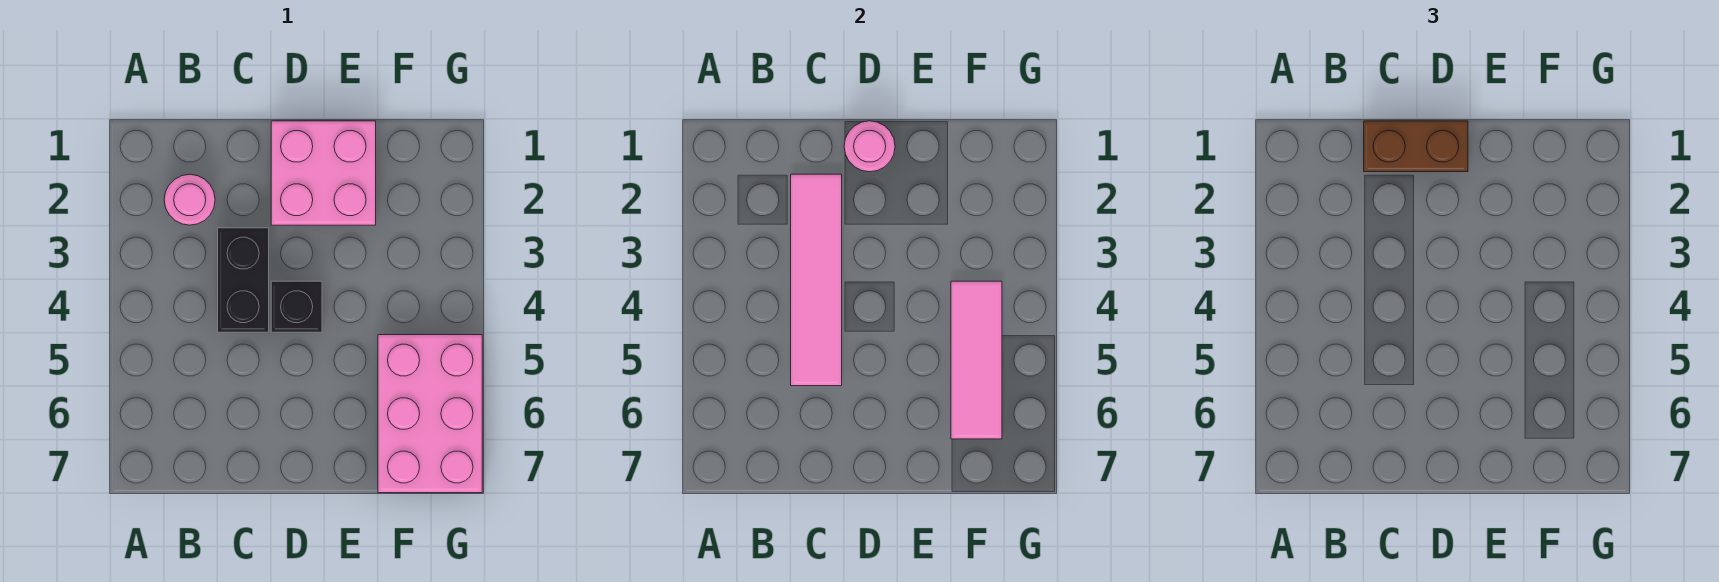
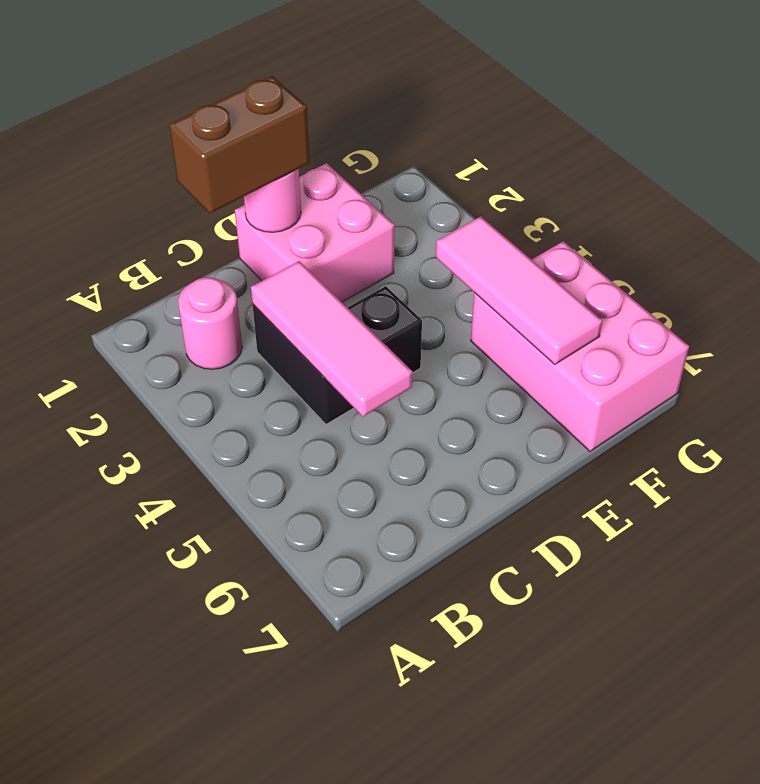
pink 1x4 tile [791,174,842,386] -> pink 1x3 tile [251,261,412,417]

